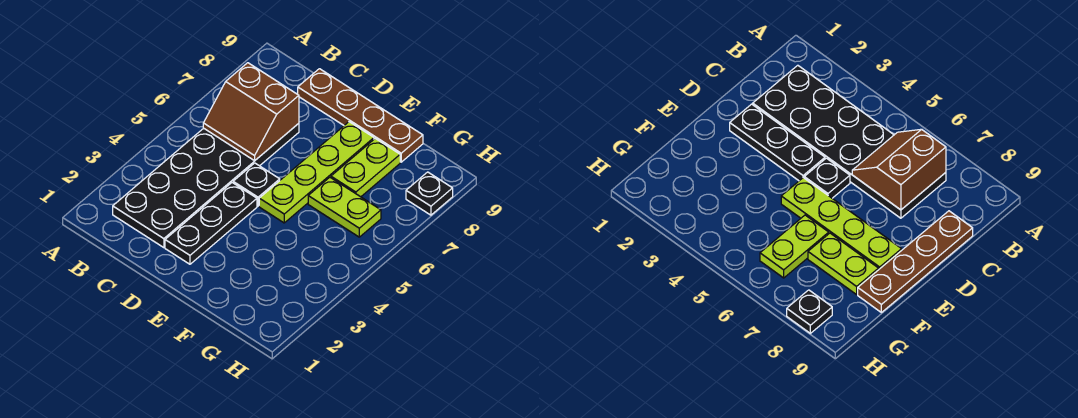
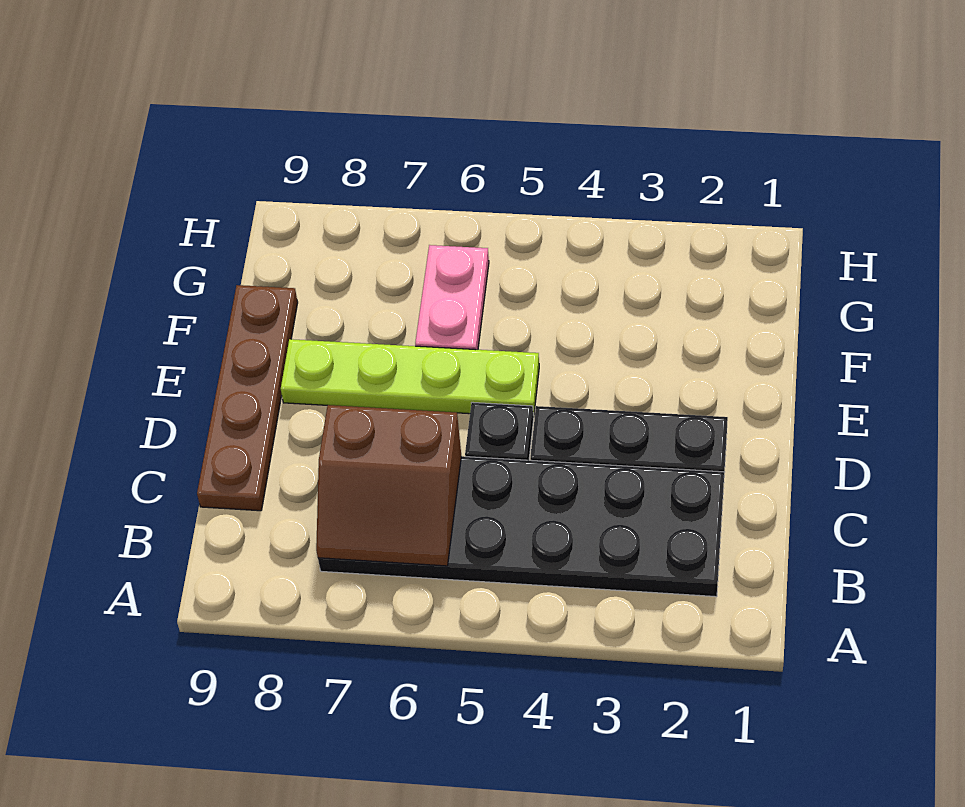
brown 2x2 slope [203,63,299,161] -> brown 2x2 slope turned to [316,405,461,566]
lime 1x2 plate [308,177,381,237] -> pink 1x2 plate [415,245,489,350]
lime 1x2 plate [331,138,400,197] -> none
black 1x1 plate [406,172,453,215] -> none

